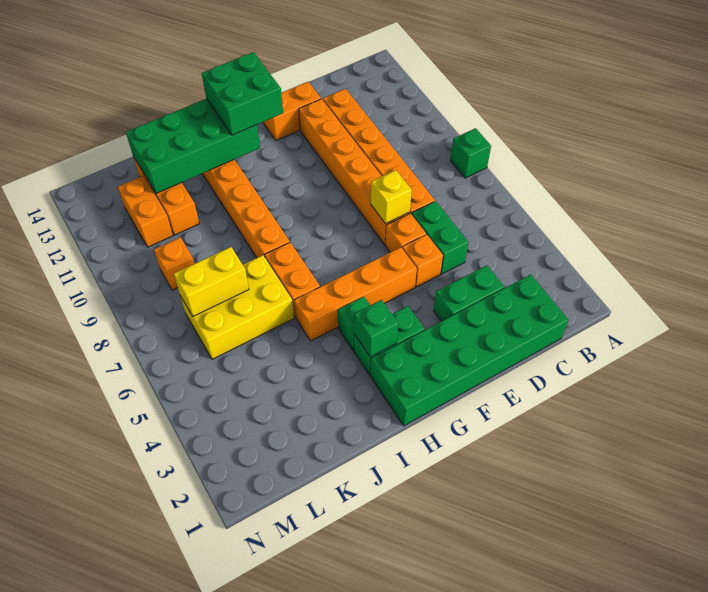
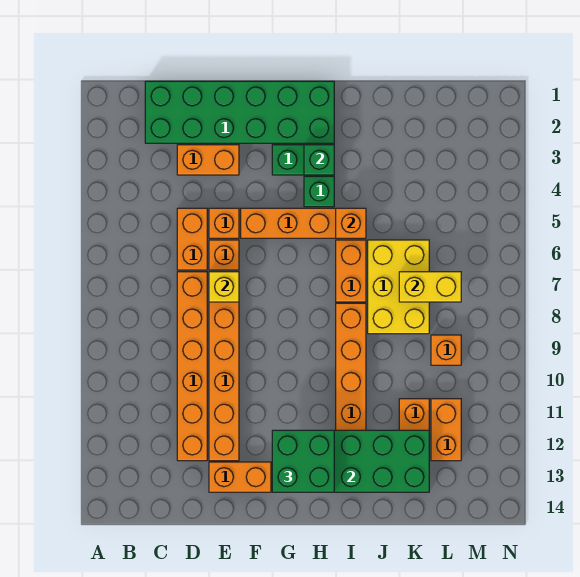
green 1x1 brick [450,128,491,178] -> none
green 1x2 brick [433,265,504,321] -> orange 1x2 brick [177,145,239,175]
green 1x2 brick [412,201,469,274] -> orange 1x2 brick [177,208,207,270]
none -> orange 1x1 brick [336,208,366,238]
yellow 2x3 brick [180,255,294,359] -> yellow 2x3 brick turned to [368,240,429,334]

